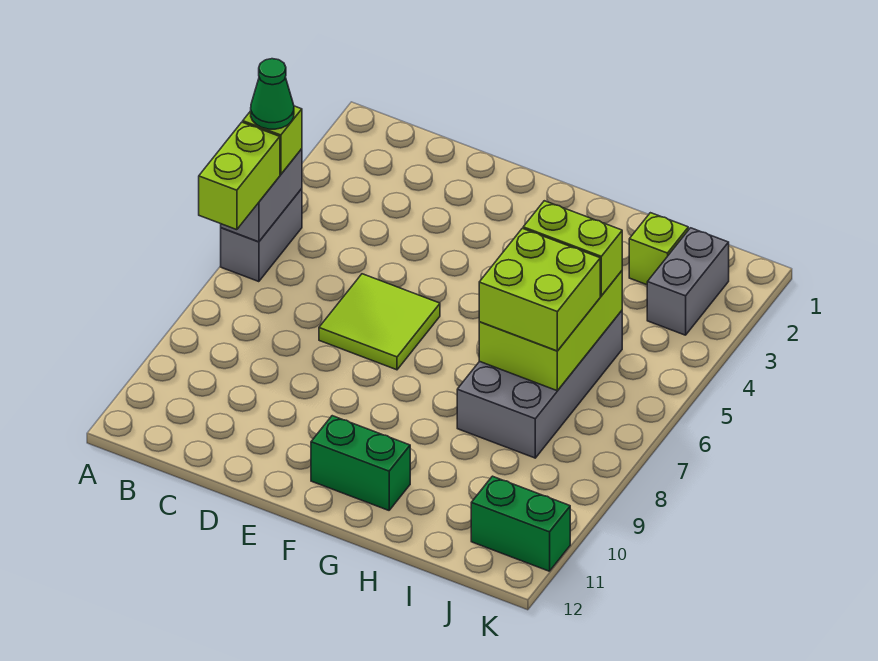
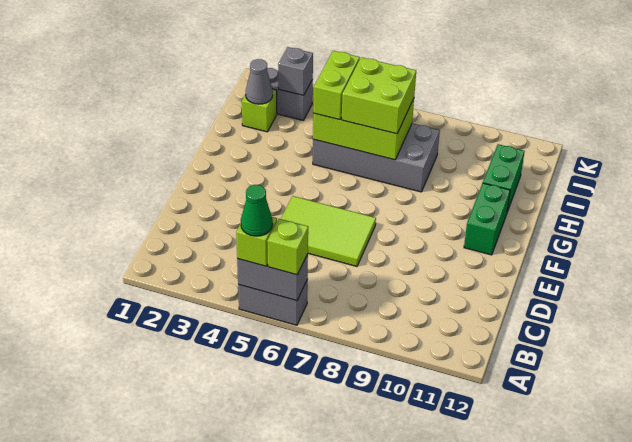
lime 1x2 brick [199,122,280,230] -> lime 1x1 brick [267,219,308,275]
lime 2x2 tile [319,274,440,370] -> lime 2x3 tile [281,196,376,266]
none -> grey 1x1 cone [246,59,273,104]
none -> grey 1x1 brick [278,47,313,95]
green 1x2 brick [471,476,570,571] -> green 1x2 brick moved to [483,144,525,212]

